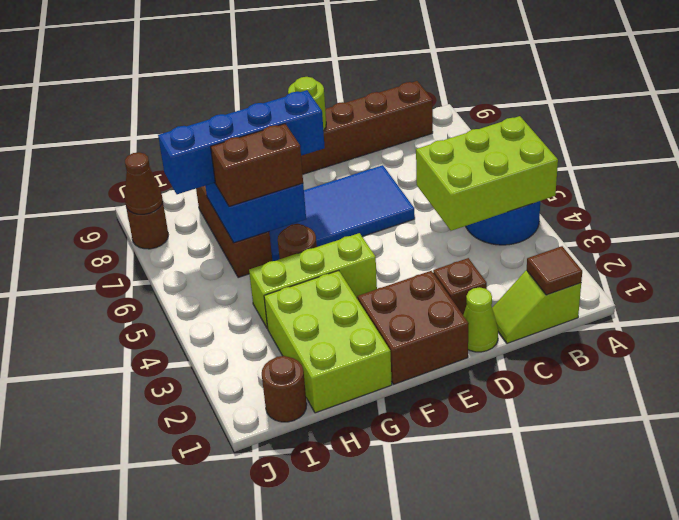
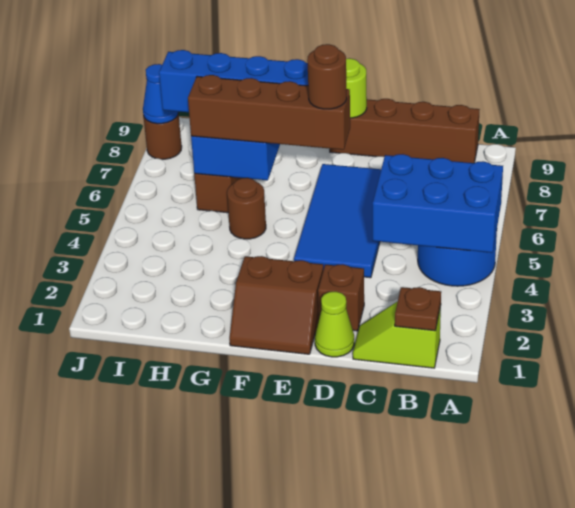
lime 2x3 brick [416,116,558,231] -> blue 2x3 brick [373,154,503,253]
brown 1x1 tile [527,246,582,295] -> brown 1x1 plate [395,287,441,331]
blue 2x4 tile [269,165,415,261] -> blue 2x4 tile turned to [294,164,381,278]
brown 2x2 brick [358,271,469,384] -> brown 2x2 slope [230,256,323,354]
lime 1x3 brick [249,233,377,329] -> none
lime 2x3 brick [264,271,392,413] -> none
brown 1x2 brick [211,124,303,206] -> brown 1x4 brick [188,75,350,150]
brown 1x1 round brick [262,356,307,422] -> brown 1x1 round brick moved to [307,44,347,109]
brown 1x1 cone [125,152,163,214] -> blue 1x1 cone [143,64,178,124]

